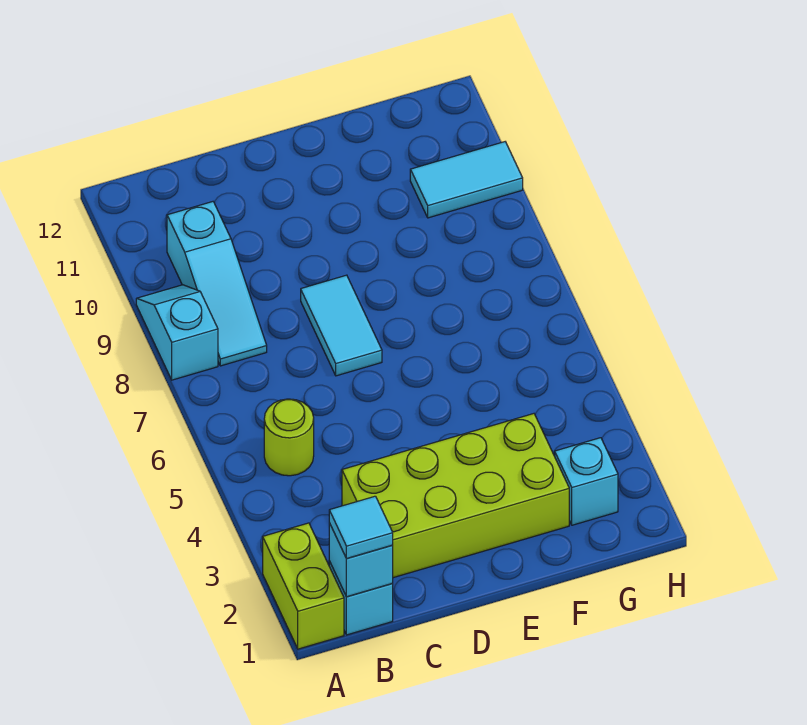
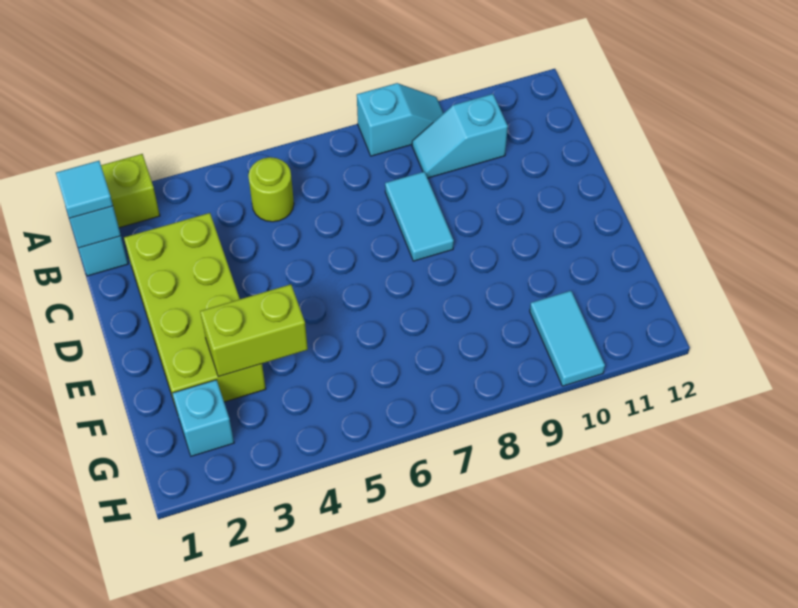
cyan 1x3 slope [167,202,267,366] -> cyan 1x2 slope [412,94,508,178]
cyan 1x2 tile [301,275,382,376] -> cyan 1x2 tile turned to [385,172,454,261]
none -> lime 1x2 brick [200,284,308,377]

